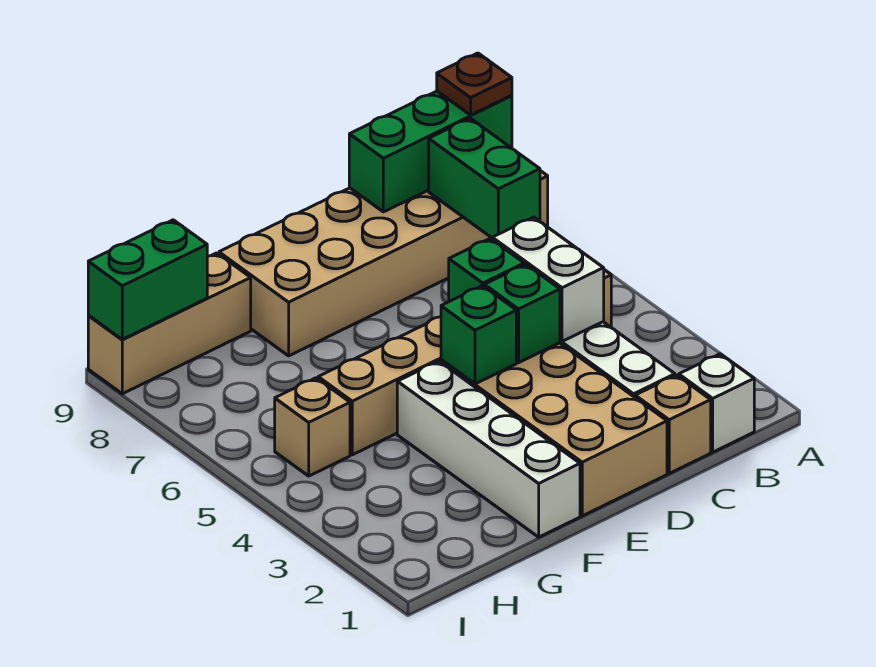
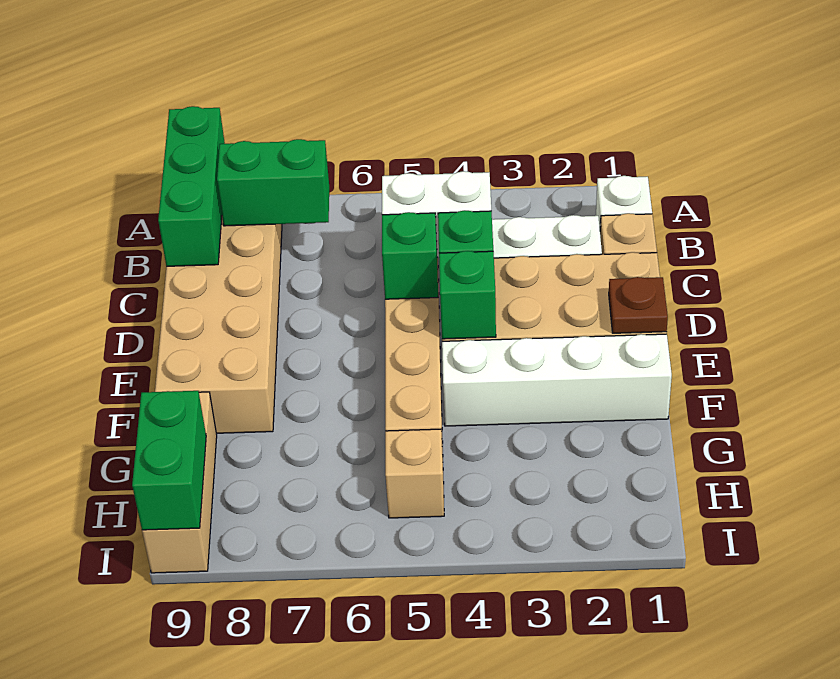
brown 1x1 plate [437,53,512,115] -> brown 1x1 plate moved to [609,277,668,333]

